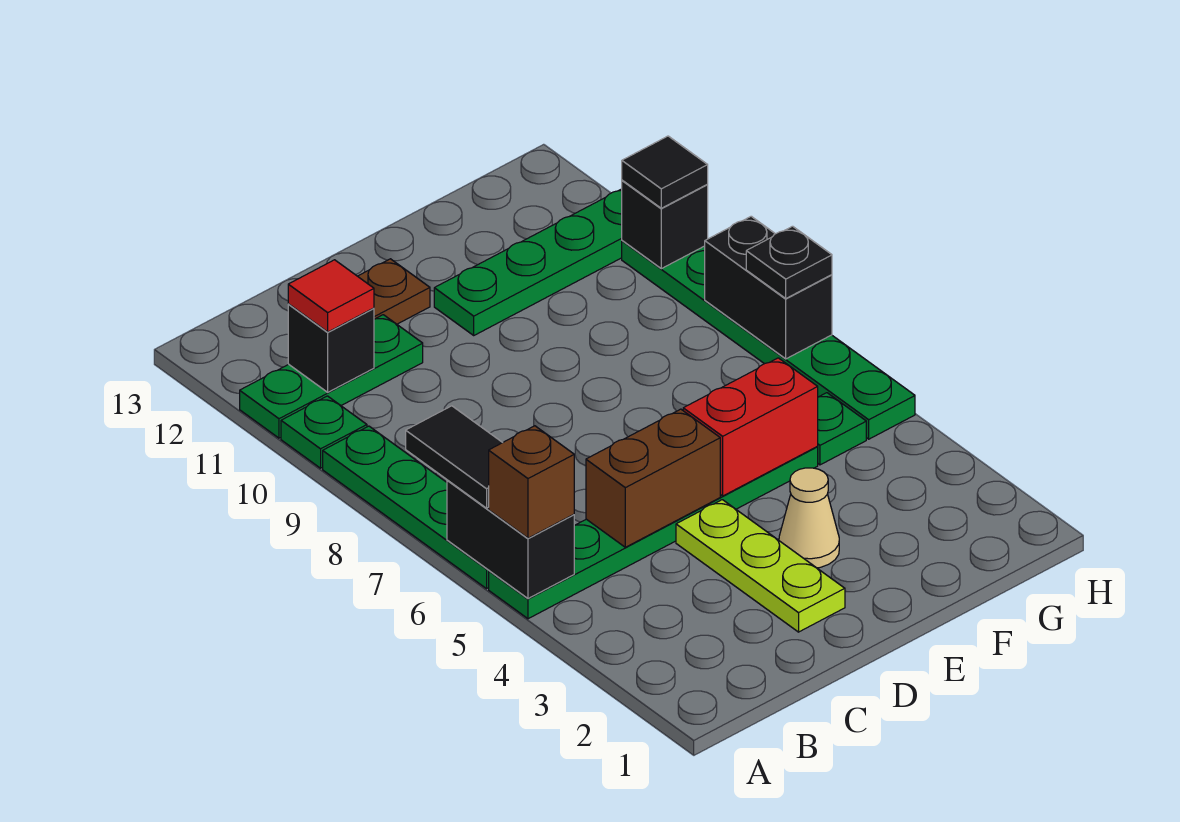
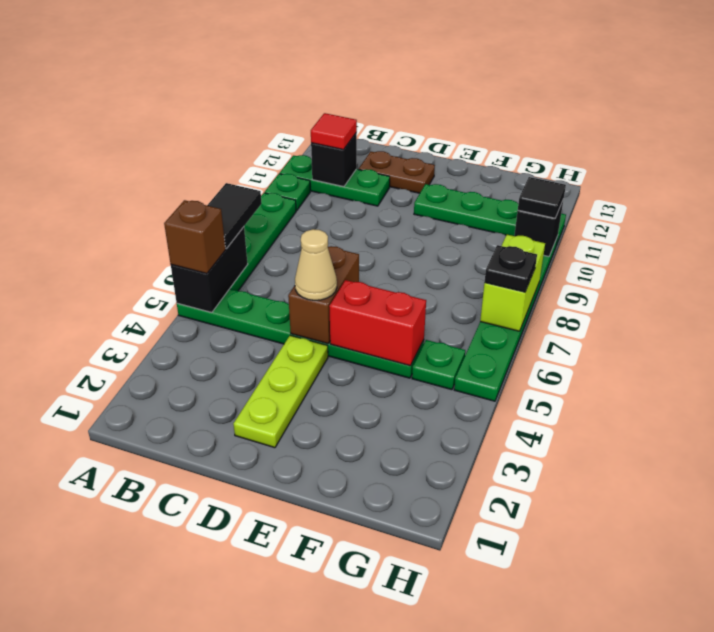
brown 1x2 brick [586,409,720,547] -> brown 1x2 brick turned to [288,246,359,344]
tan 1x1 cone [779,468,839,568] -> tan 1x1 cone moved to [295,229,337,300]
black 1x2 brick [705,216,832,359] -> lime 1x2 brick [480,235,545,331]

